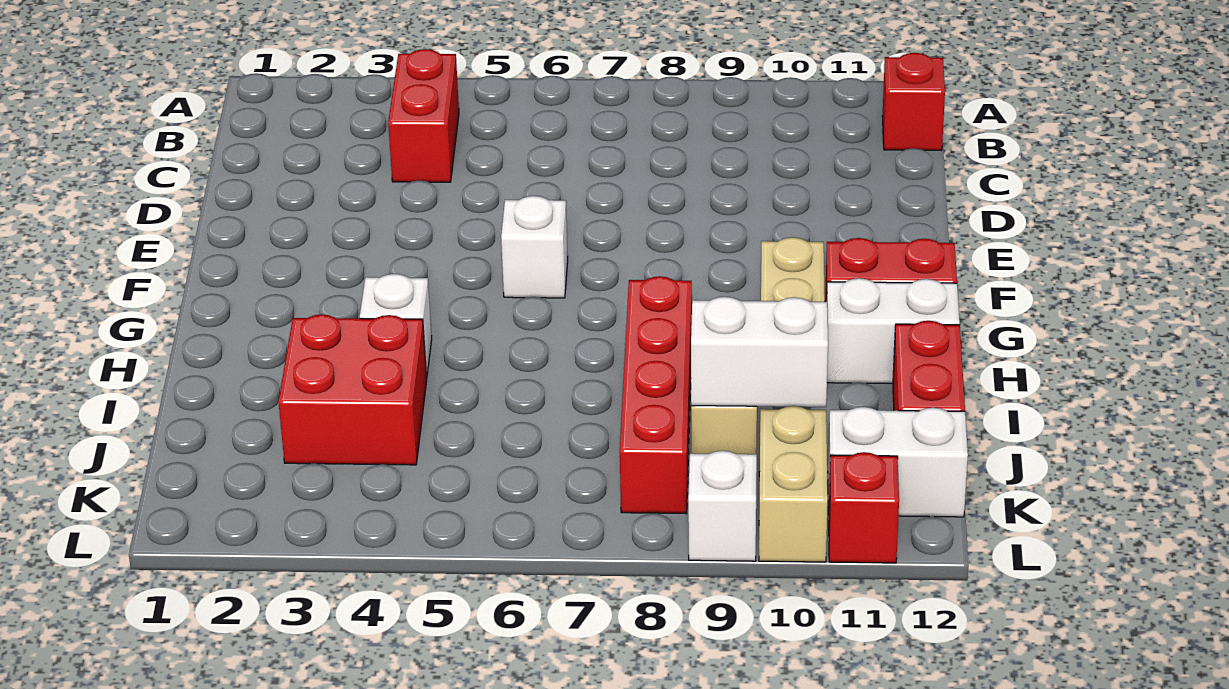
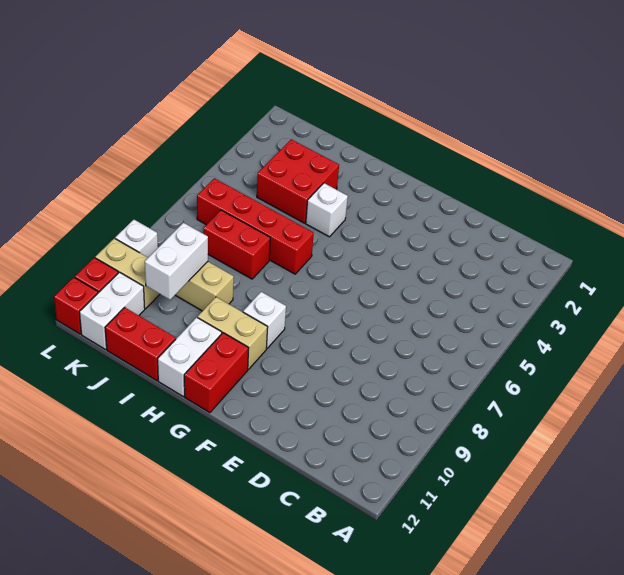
red 1x2 brick [388,49,459,182] -> red 1x2 brick moved to [203,210,270,279]
red 1x1 brick [882,53,945,151] -> red 1x1 brick moved to [54,278,98,334]
white 1x1 brick [501,196,568,298] -> white 1x1 brick moved to [243,292,286,348]
red 1x4 brick [620,276,692,514] -> red 1x4 brick moved to [197,178,314,274]

